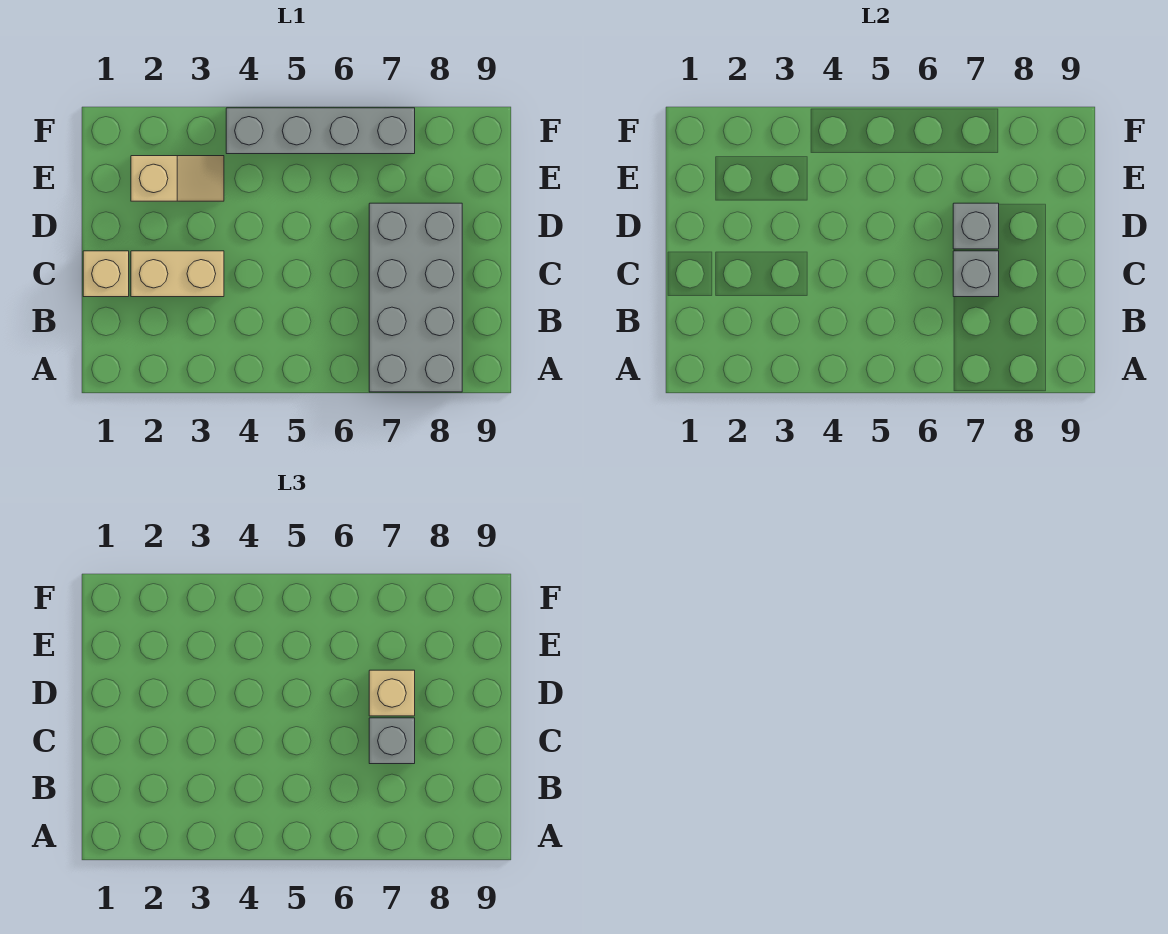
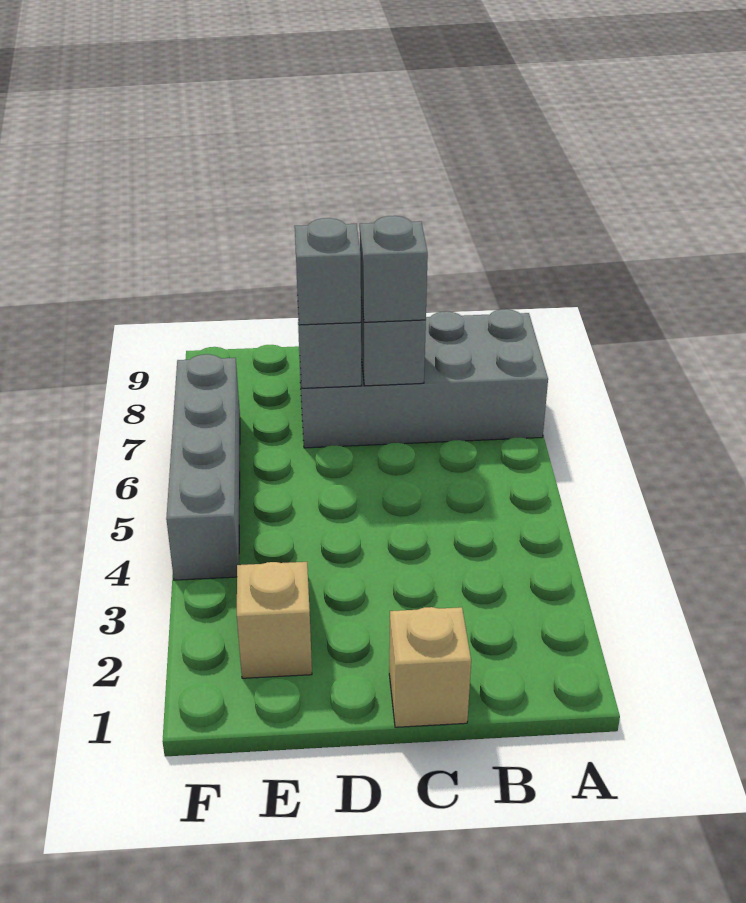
tan 1x2 brick [131,251,224,297] -> none
tan 1x1 brick [369,670,415,716] -> grey 1x1 brick [295,218,361,325]

